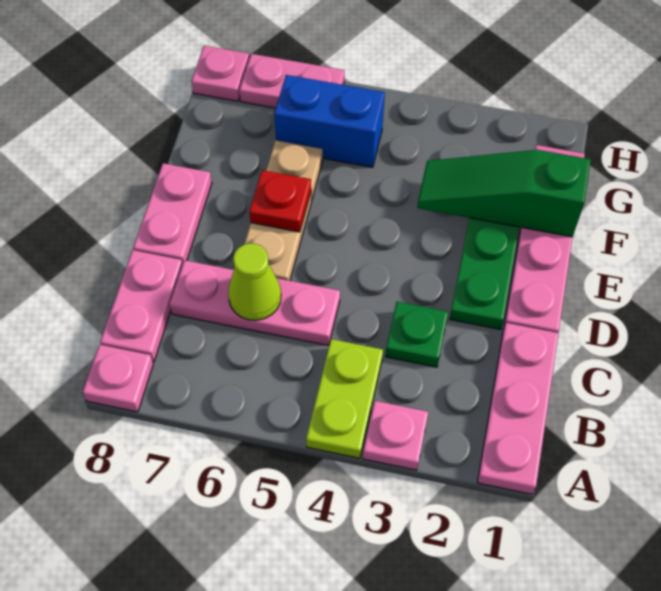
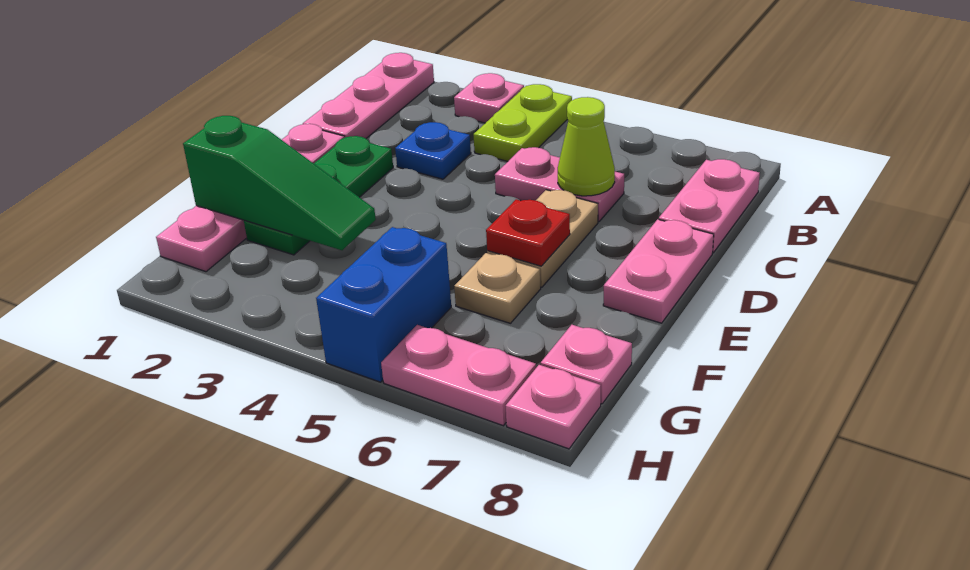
pink 1x1 plate [83,345,153,412] -> pink 1x1 plate moved to [541,325,632,404]
green 1x1 plate [385,302,448,367] -> blue 1x1 plate [395,122,471,179]
pink 1x3 plate [170,260,340,346] -> pink 1x2 plate [495,147,624,222]
blue 1x2 brick [274,75,385,167] -> blue 1x2 brick turned to [316,227,451,382]

